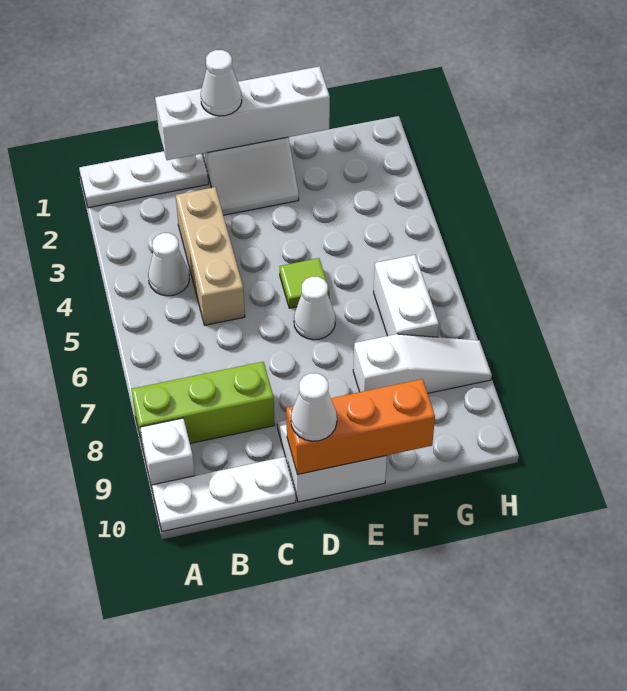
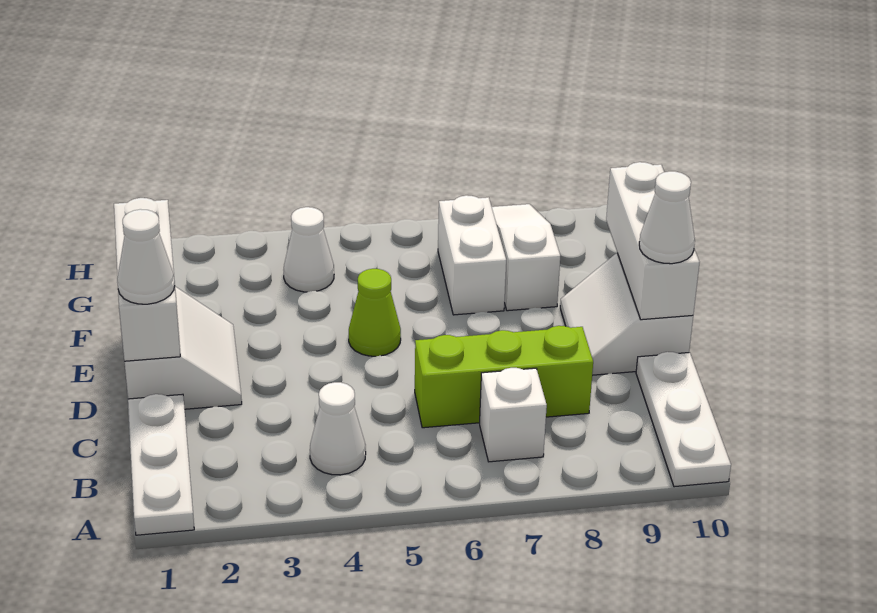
lime 1x3 brick [131,362,275,448] -> lime 1x3 brick turned to [415,326,593,428]
white 1x1 brick [140,418,195,487] -> white 1x1 brick moved to [480,368,547,462]
white 1x4 brick [155,66,330,160] -> white 1x3 brick [114,198,180,361]
tan 1x3 brick [176,187,245,325] -> none
orange 1x3 brick [286,379,435,475] -> white 1x3 brick [606,162,700,320]
lime 1x1 tile [280,258,329,308] -> lime 1x1 cone [349,269,401,356]
white 1x1 cone [294,277,335,340] -> white 1x1 cone moved to [284,207,334,292]
white 1x2 brick [374,255,439,337] -> white 1x2 brick turned to [438,195,506,315]

